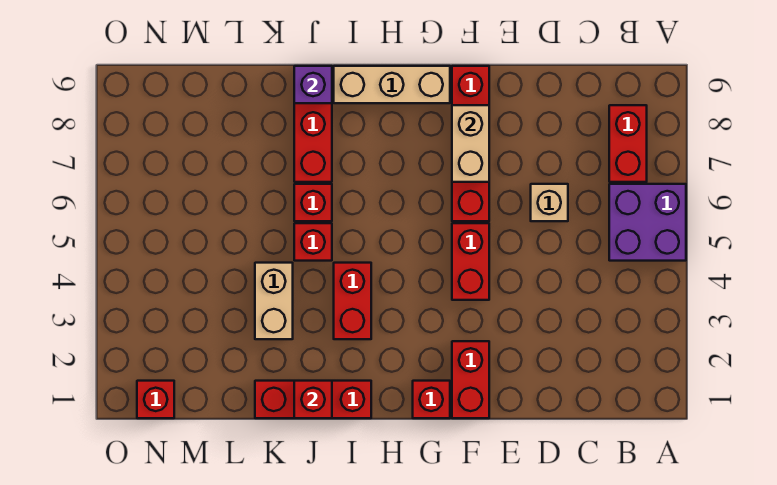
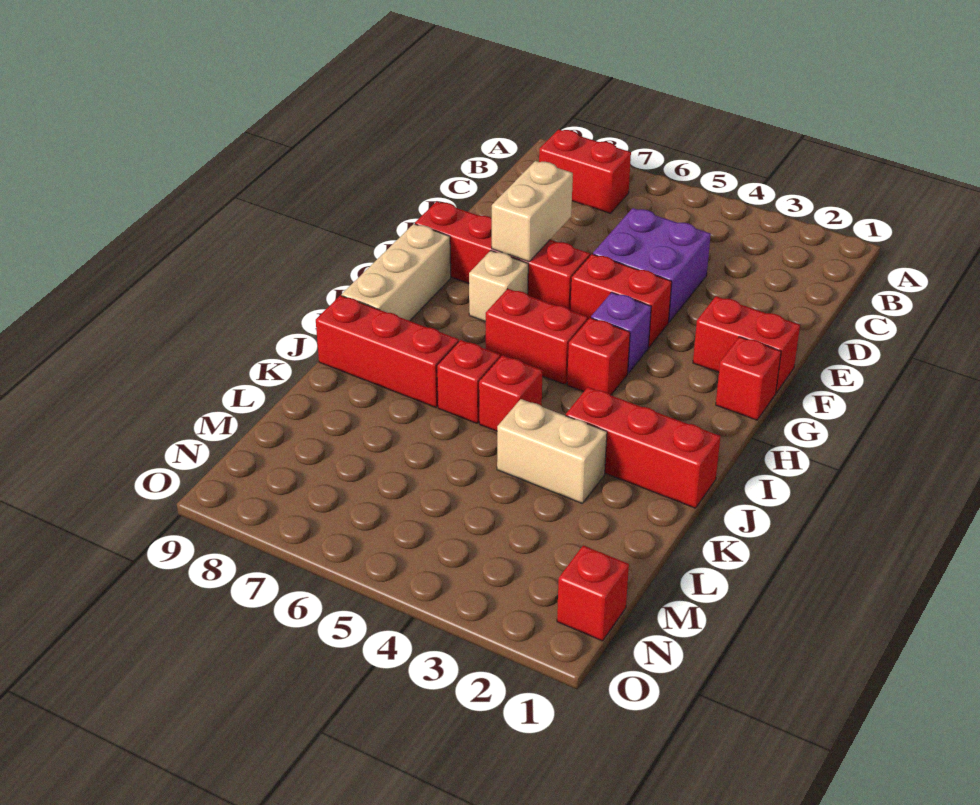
purple 2x2 brick [609,184,686,261] -> purple 2x2 brick moved to [593,208,711,322]
tan 1x1 brick [531,184,568,221] -> tan 1x1 brick moved to [469,251,528,322]
tan 1x2 brick [452,105,489,182] -> tan 1x2 brick turned to [492,161,573,262]
red 1x3 brick [255,381,371,418] -> red 1x3 brick turned to [566,387,720,508]
red 1x2 brick [334,263,371,339] -> red 1x2 brick moved to [486,289,588,385]
red 1x1 brick [294,381,332,418] -> red 1x1 brick moved to [567,318,630,395]
purple 1x1 brick [294,66,332,103] -> purple 1x1 brick moved to [591,292,651,373]

